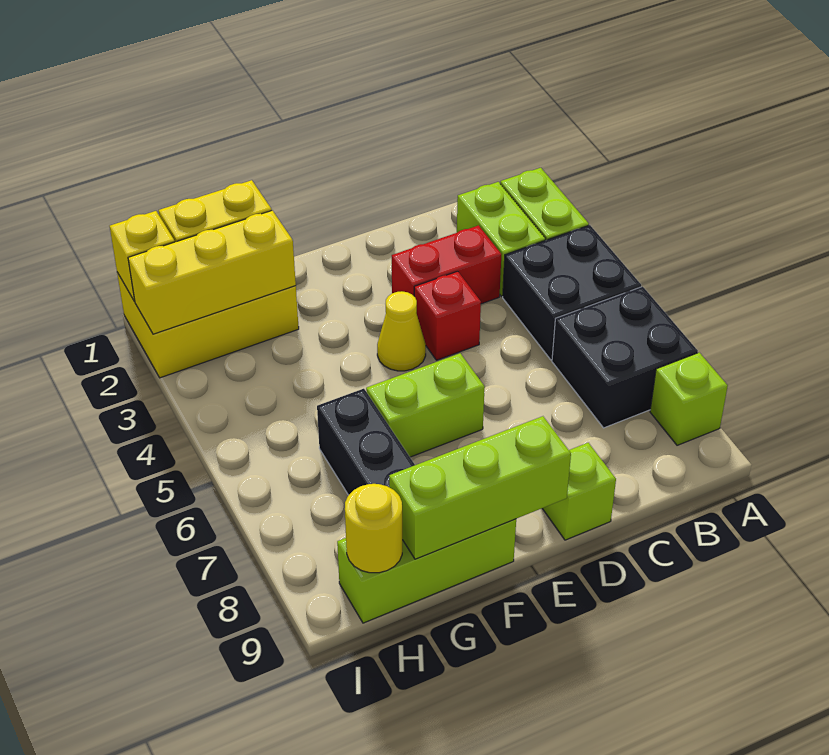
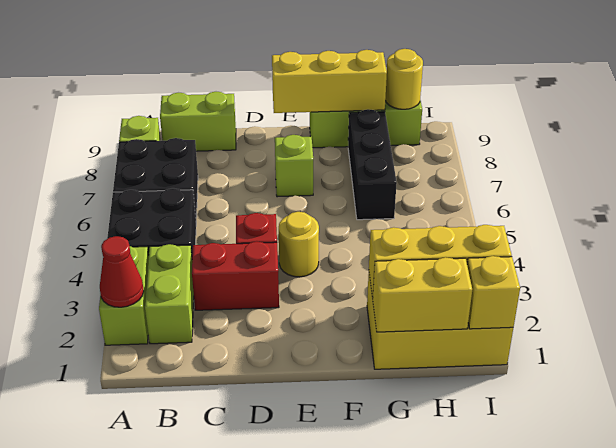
none -> red 1x1 cone [100,236,144,307]
lime 1x1 brick [542,443,616,540] -> lime 1x1 brick moved to [275,135,313,197]
yellow 1x1 cone [377,291,426,371] -> yellow 1x1 round brick [279,212,319,277]
lime 1x2 brick [366,353,485,457] -> lime 1x2 brick moved to [160,92,236,151]
lime 1x3 brick [389,416,571,559] -> yellow 1x3 brick [272,50,387,113]

